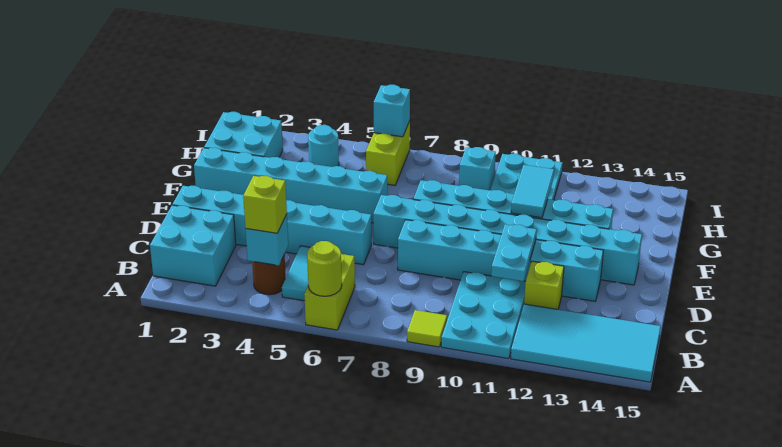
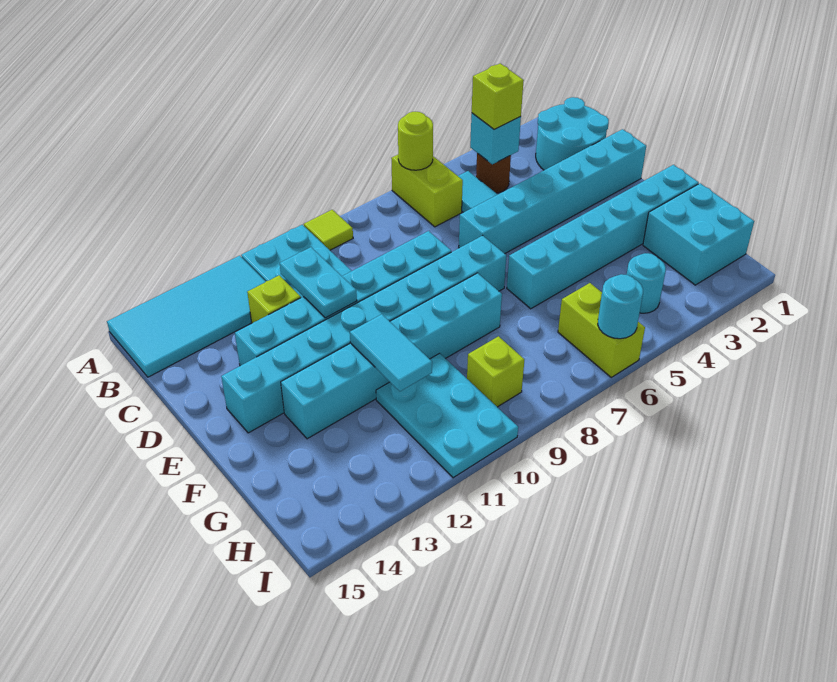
cyan 2x2 brick [150,205,236,286] -> cyan 2x2 round brick [536,97,609,170]
cyan 1x1 brick [459,147,496,190] -> lime 1x1 brick [467,336,524,407]
cyan 1x1 brick [374,85,410,137] -> cyan 1x1 round brick [598,274,643,339]

